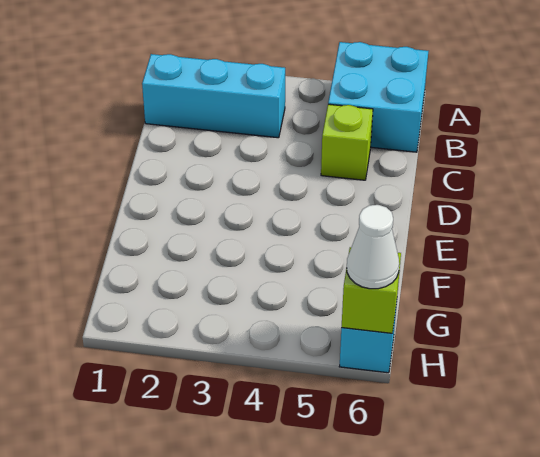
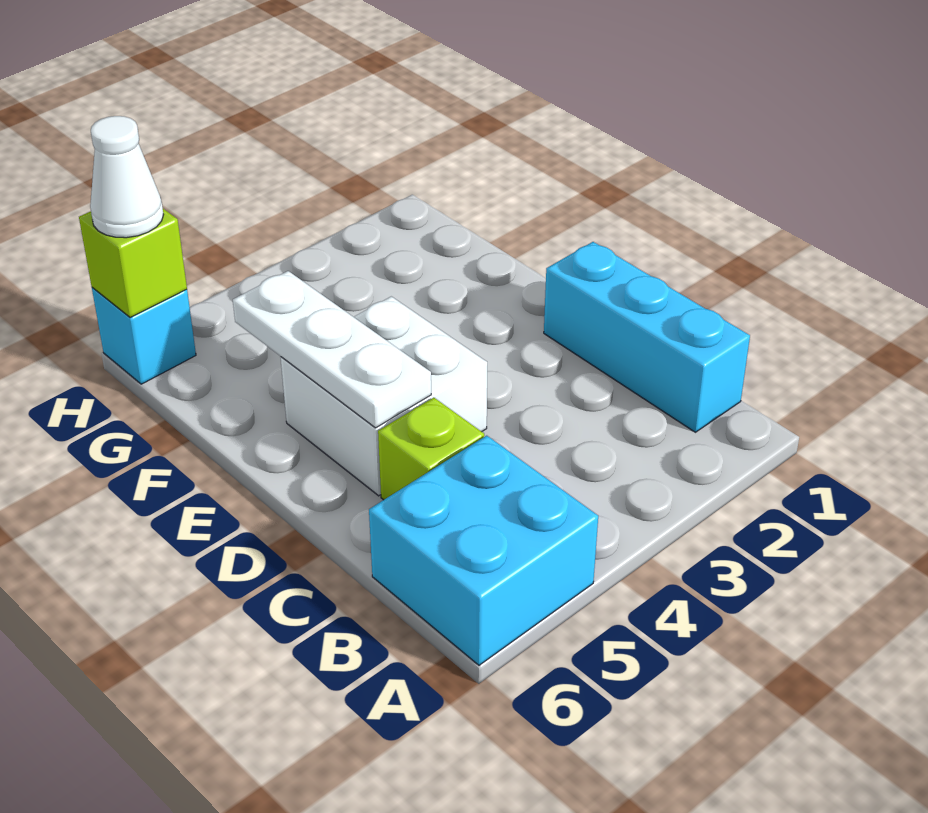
cyan 1x3 brick [142,54,285,138] -> cyan 1x3 brick turned to [544,242,750,432]
none -> white 2x2 brick [281,296,487,496]
none -> white 1x3 plate [233,271,431,428]

